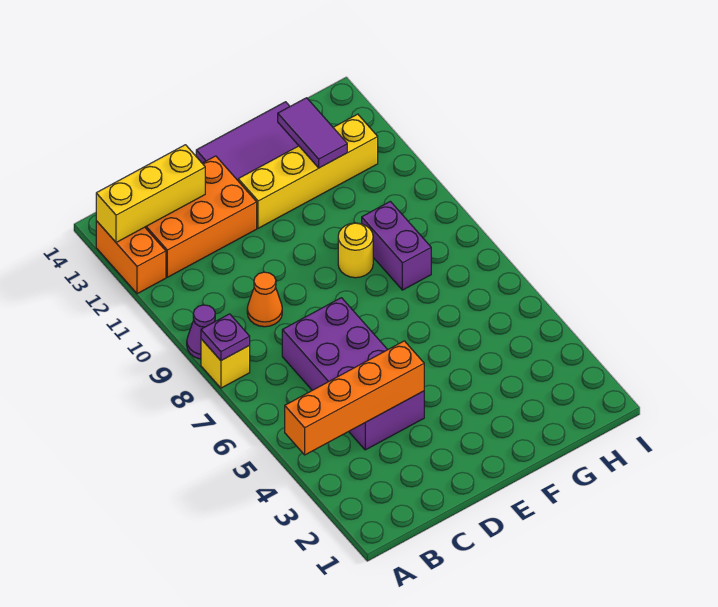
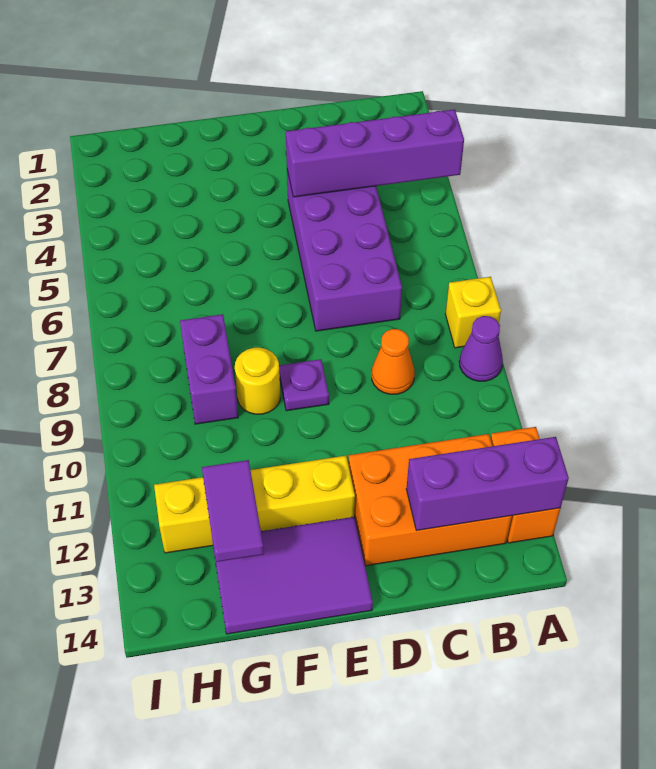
orange 1x4 brick [285,341,424,455] -> purple 1x4 brick [286,109,464,197]
purple 1x1 plate [201,314,250,361] -> purple 1x1 plate moved to [279,359,329,411]
yellow 1x3 brick [96,145,205,242] -> purple 1x3 brick [406,437,569,531]

